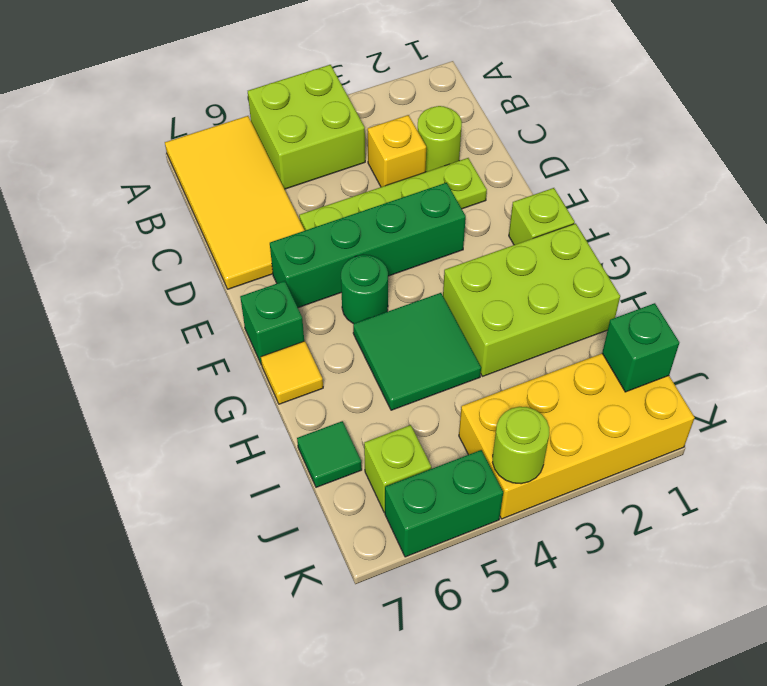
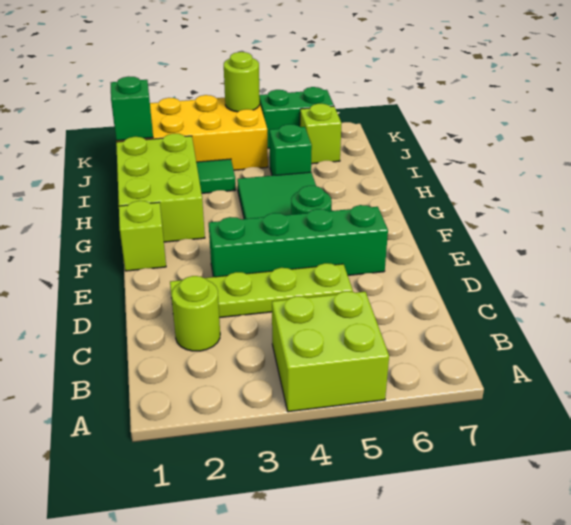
yellow 2x4 tile [165,116,305,289] -> none
yellow 1x1 brick [368,115,426,187] -> none
green 1x1 brick [240,281,304,365] -> green 1x1 brick moved to [270,124,312,176]
lime 2x3 brick [443,223,620,376] -> lime 2x3 brick turned to [116,134,205,242]
yellow 1x1 tile [261,341,323,404] -> none
green 1x1 tile [297,421,362,487] -> green 1x1 tile moved to [196,159,236,193]

